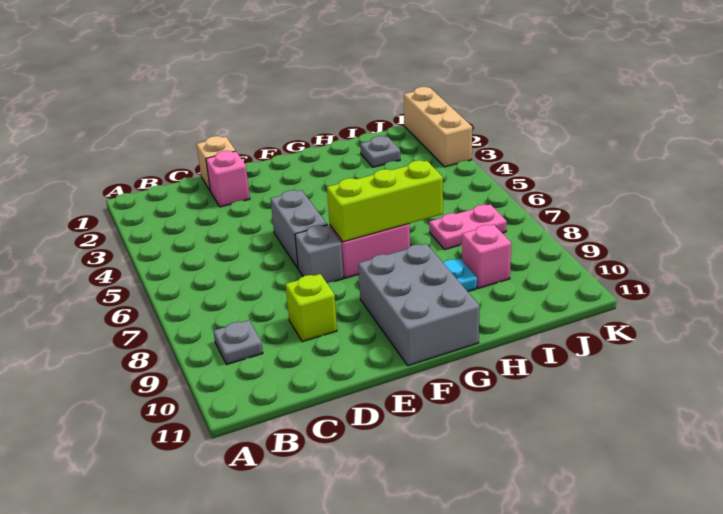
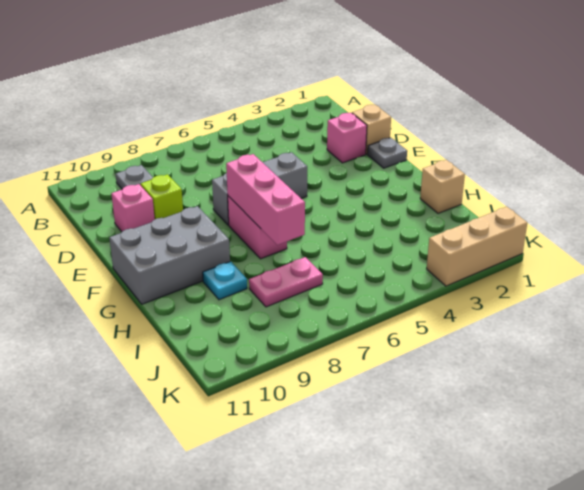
lime 1x3 brick [327,160,443,242] -> pink 1x3 brick [226,154,305,245]
none -> tan 1x1 brick [420,160,465,213]
grey 1x1 plate [360,136,400,167] -> grey 1x1 plate moved to [368,138,407,168]
pink 1x2 plate [429,204,507,249] -> pink 1x2 plate turned to [249,257,323,307]
pink 1x1 brick [462,224,511,288] -> pink 1x1 brick moved to [111,184,155,232]

